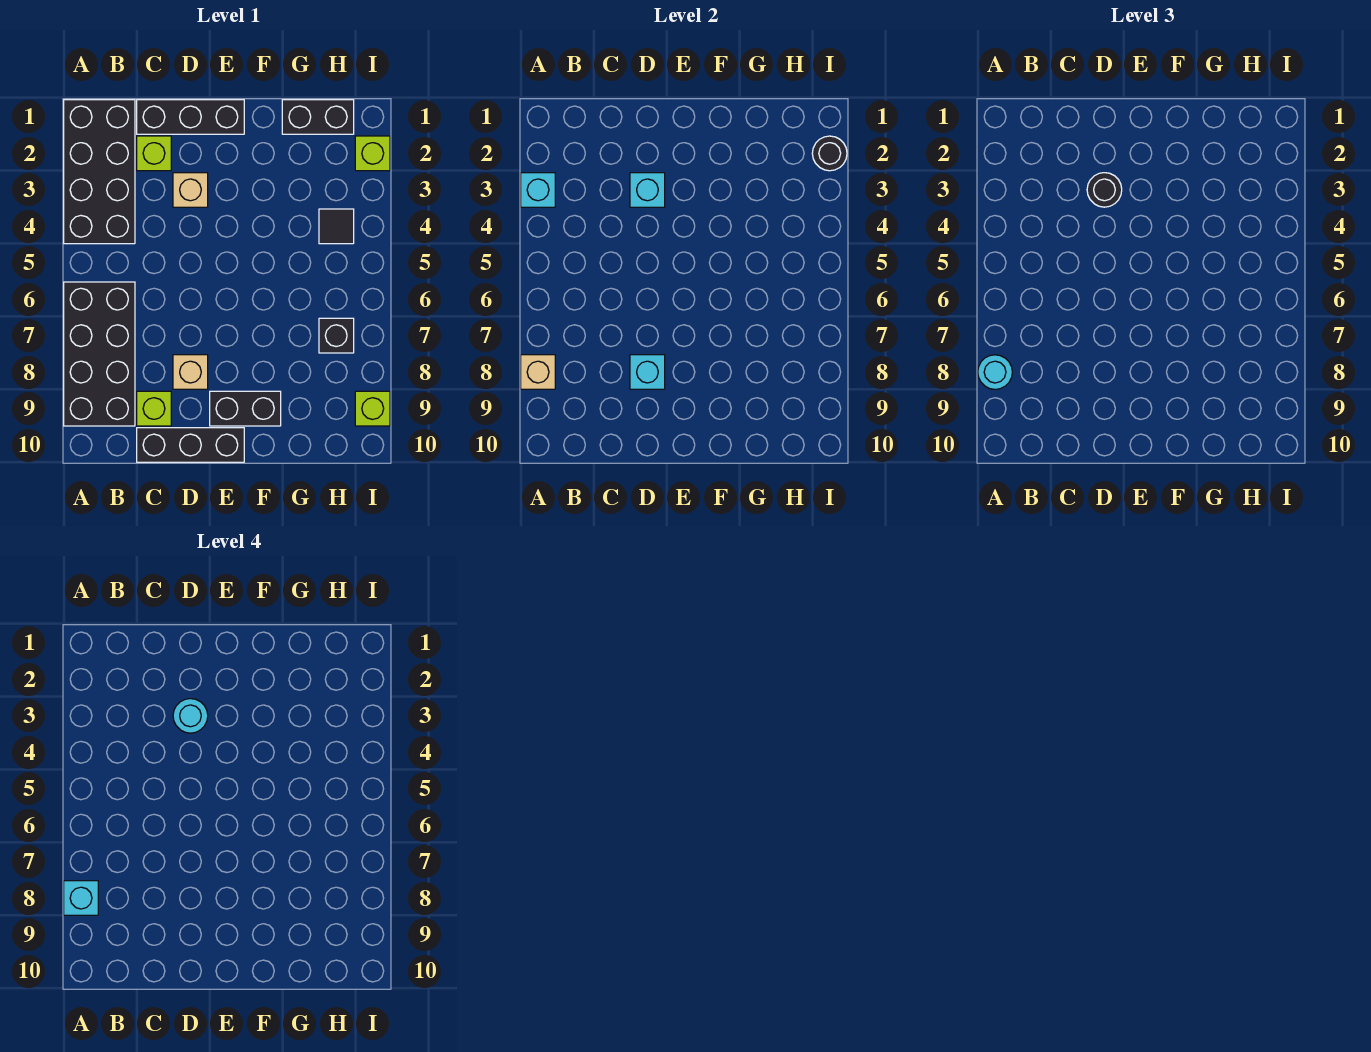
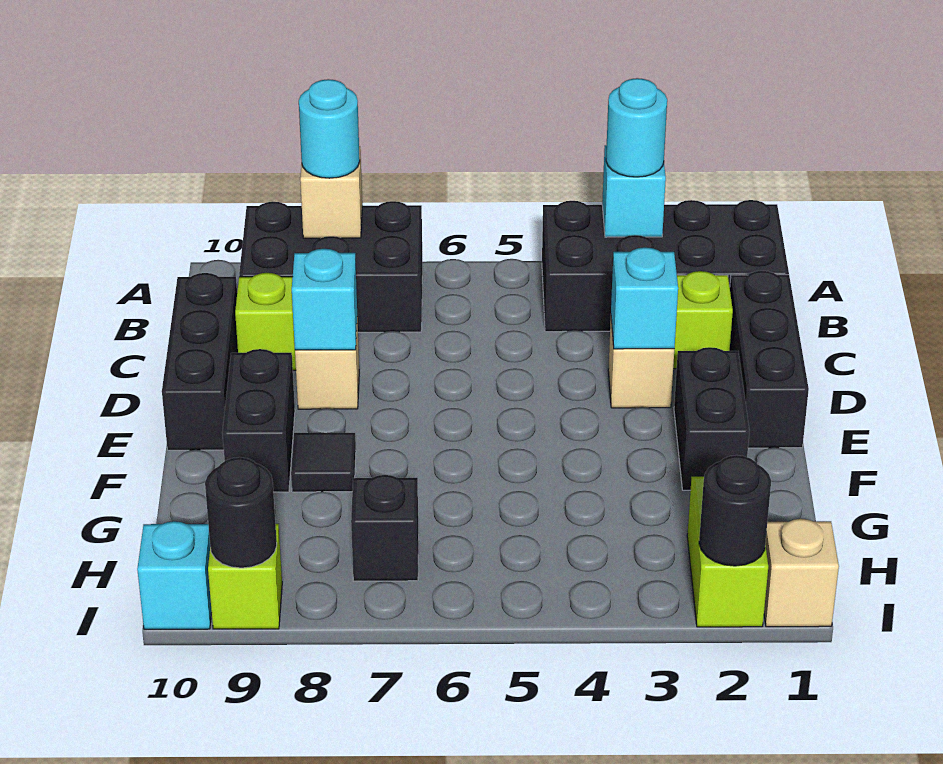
black 2x4 brick [64,282,135,426] -> black 2x3 brick [239,201,422,332]
cyan 1x1 brick [64,881,98,915] -> cyan 1x1 brick moved to [137,521,212,629]
black 1x1 round brick [1087,173,1122,207] -> black 1x1 round brick moved to [205,457,277,568]
cyan 1x1 round brick [173,699,208,733] -> cyan 1x1 round brick moved to [606,78,667,177]
black 1x2 brick [282,100,354,134] -> black 1x2 brick moved to [674,347,749,490]
black 1x1 tile [319,209,354,244] -> black 1x1 tile moved to [291,433,356,492]
none -> tan 1x1 brick [764,519,839,627]
lime 1x1 brick [355,136,390,171] -> lime 1x2 brick [687,477,768,627]

